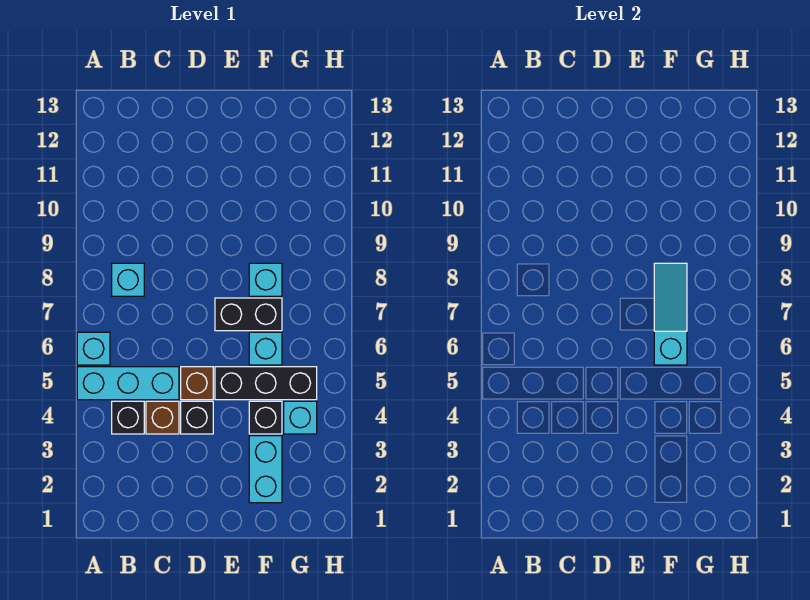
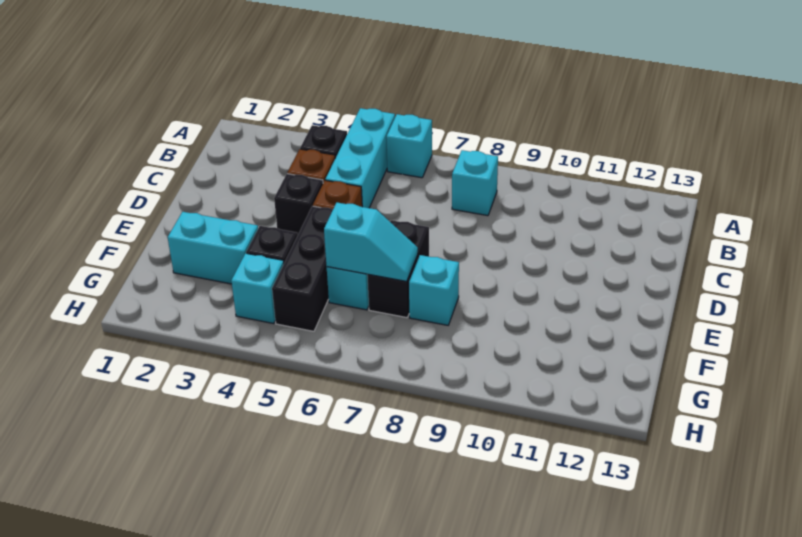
cyan 1x3 slope [654,263,687,365] -> cyan 1x2 slope [324,203,418,281]

